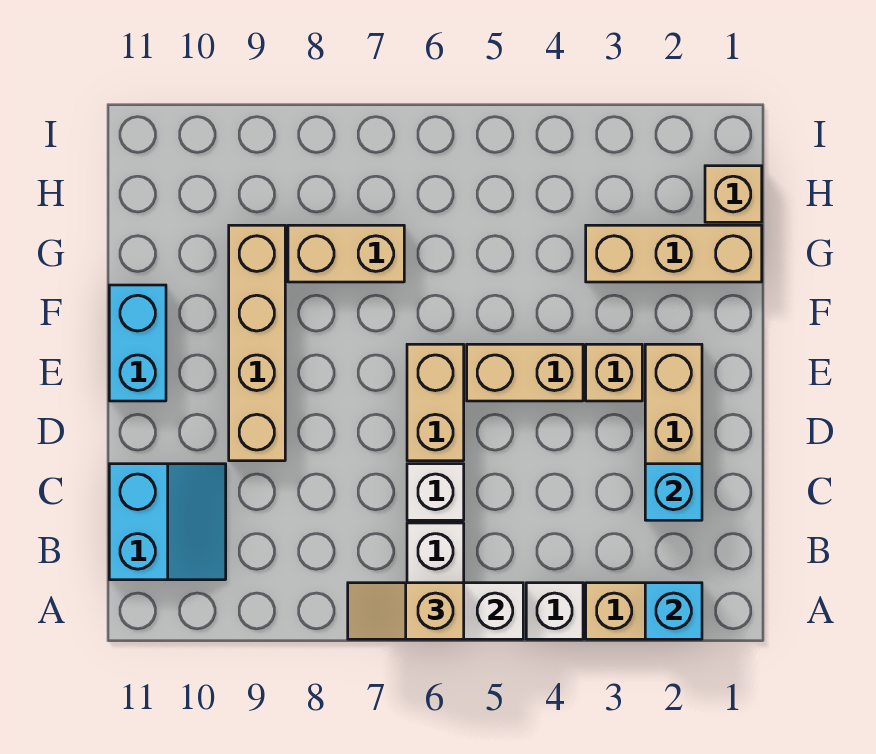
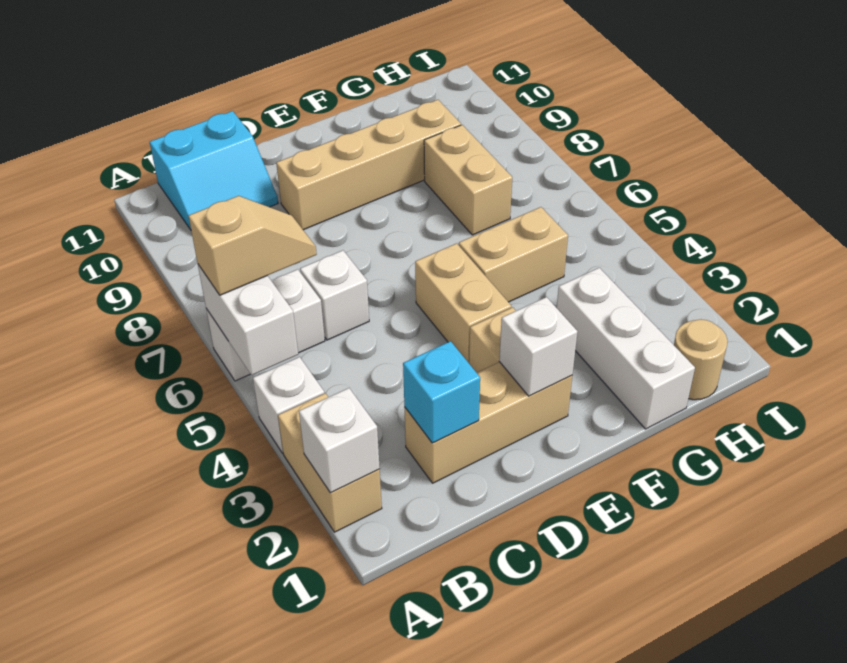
cyan 1x1 brick [645,583,702,639] -> white 1x1 brick [299,388,380,493]
tan 1x2 slope [348,583,464,639] -> tan 1x2 slope turned to [188,196,317,295]
tan 1x2 brick [407,344,464,461] -> tan 1x2 brick moved to [459,207,568,302]
none -> white 1x1 brick [499,297,578,396]
cyan 1x2 brick [109,285,166,401] -> none
tan 1x3 brick [586,225,762,282] -> white 1x3 brick [557,268,695,429]
tan 1x1 brick [705,166,762,222] -> tan 1x1 round brick [674,319,728,400]

